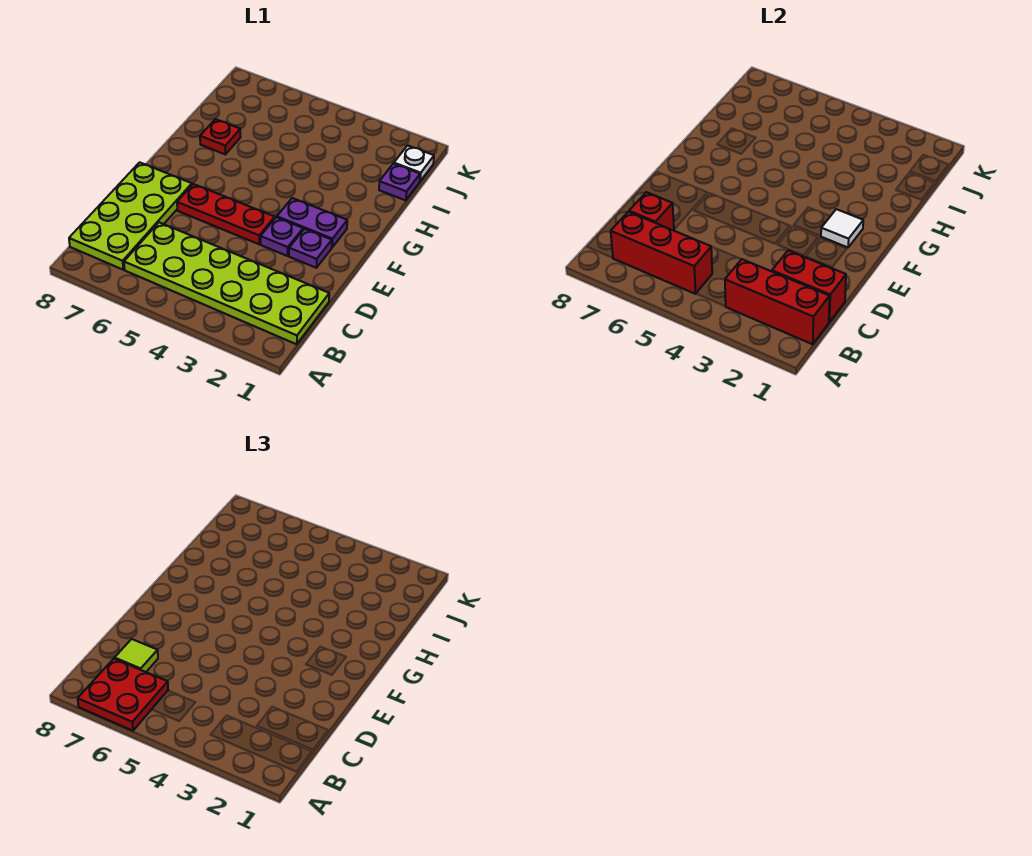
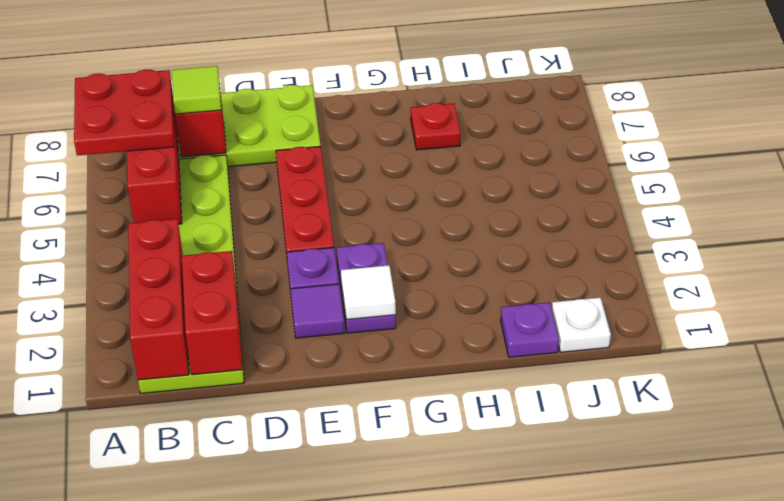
purple 1x1 plate [289,229,332,268] -> purple 1x1 tile [291,284,344,338]

